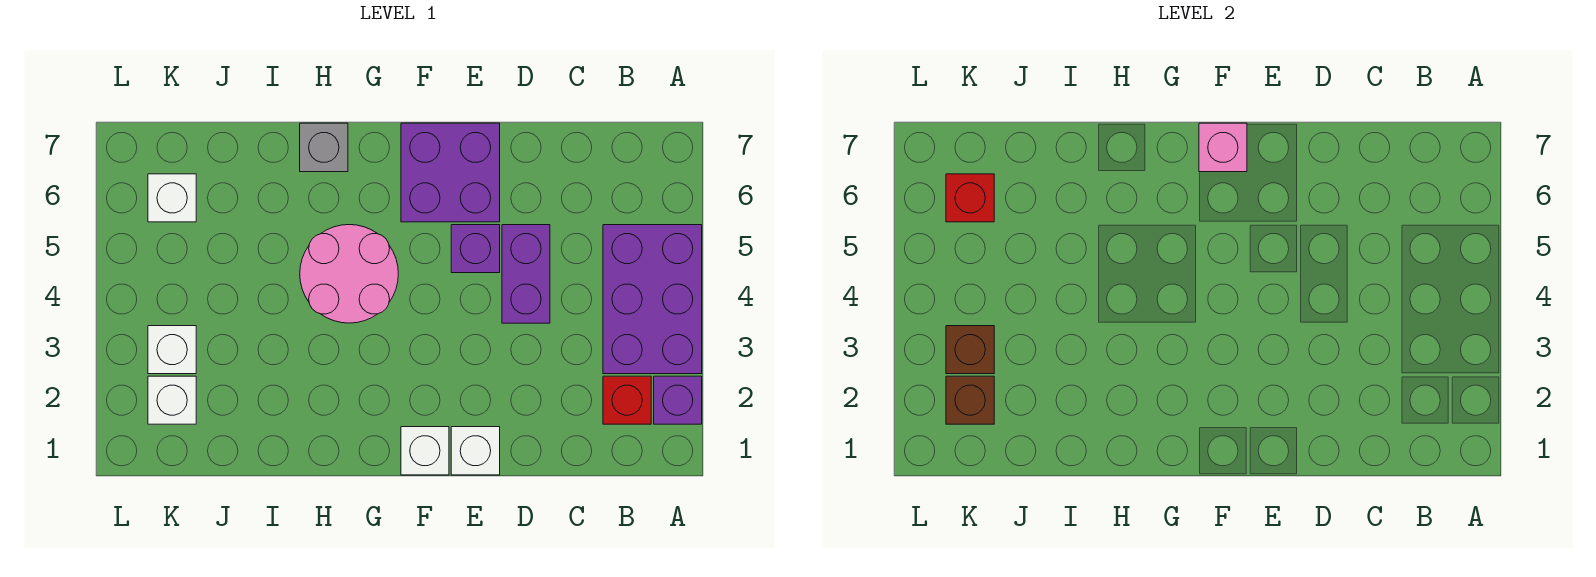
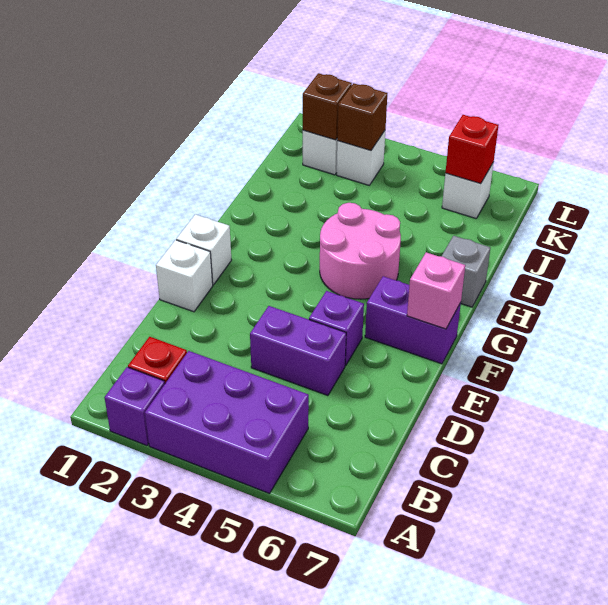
purple 2x2 brick [401,123,500,222] -> purple 1x2 brick [365,276,461,364]

